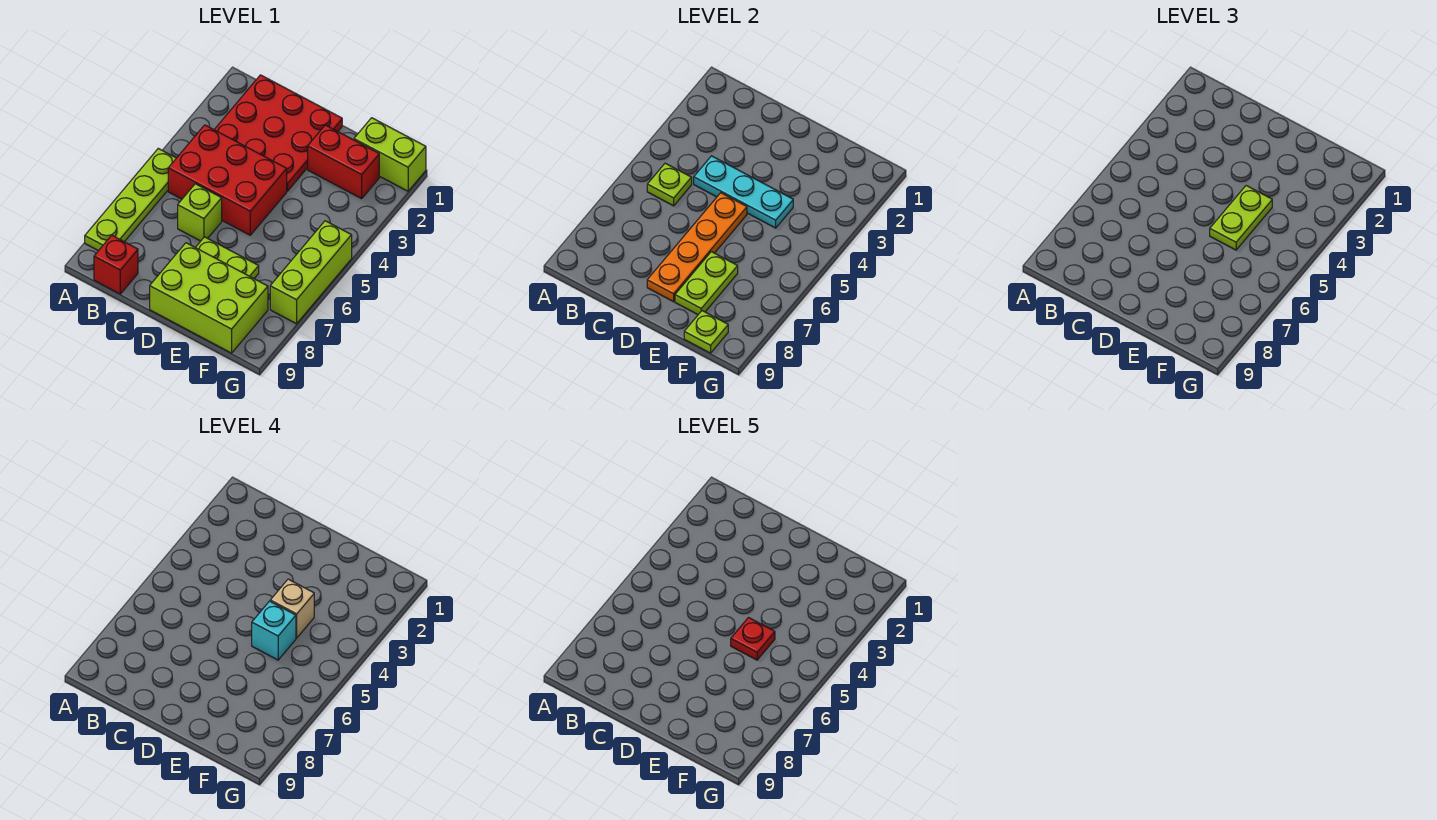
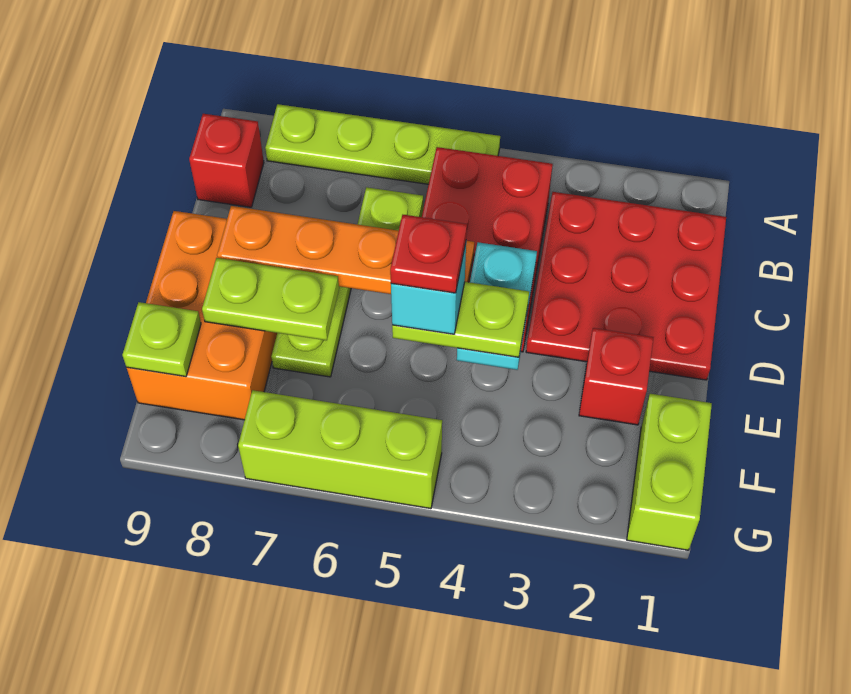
lime 1x1 plate [647,163,692,206] -> none
cyan 1x3 plate [694,156,793,228] -> cyan 1x2 plate [457,242,537,370]
lime 2x3 brick [150,243,268,353] -> orange 2x3 brick [127,211,277,420]
red 1x2 brick [308,125,379,199] -> red 1x1 brick [579,328,654,425]
tan 1x1 brick [270,579,314,638] -> none

